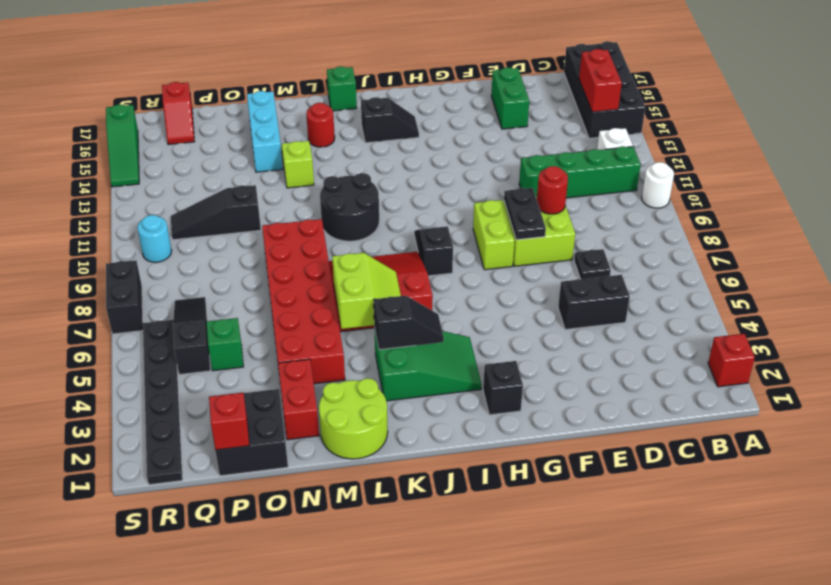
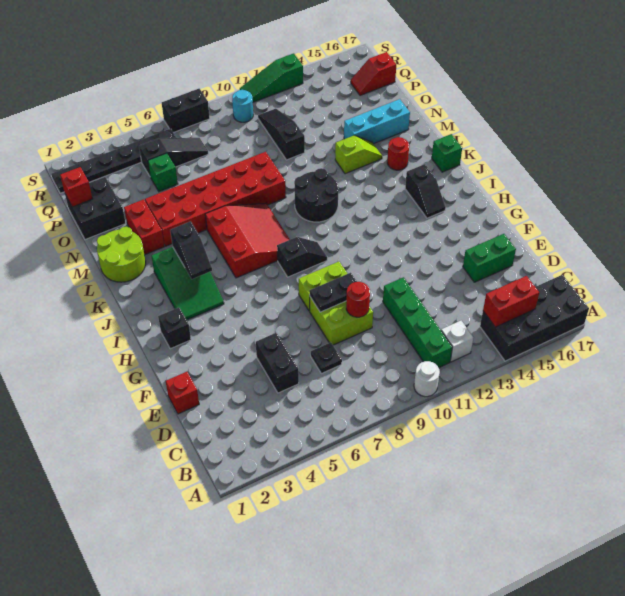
red 1x1 brick [708,334,755,387] -> red 1x1 brick moved to [166,372,199,414]
lime 2x2 slope [332,253,401,329] -> none
red 1x2 brick [278,359,319,440] -> red 1x2 brick turned to [124,199,164,255]
green 1x3 slope [106,104,139,187] -> green 1x3 slope moved to [240,53,303,102]

